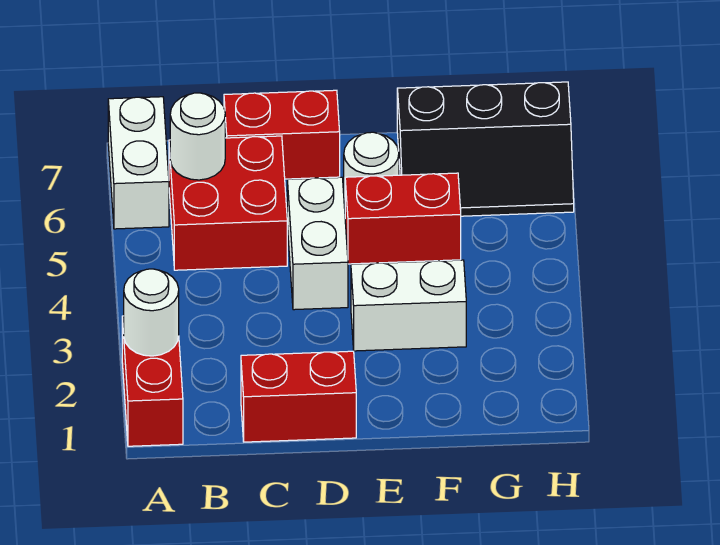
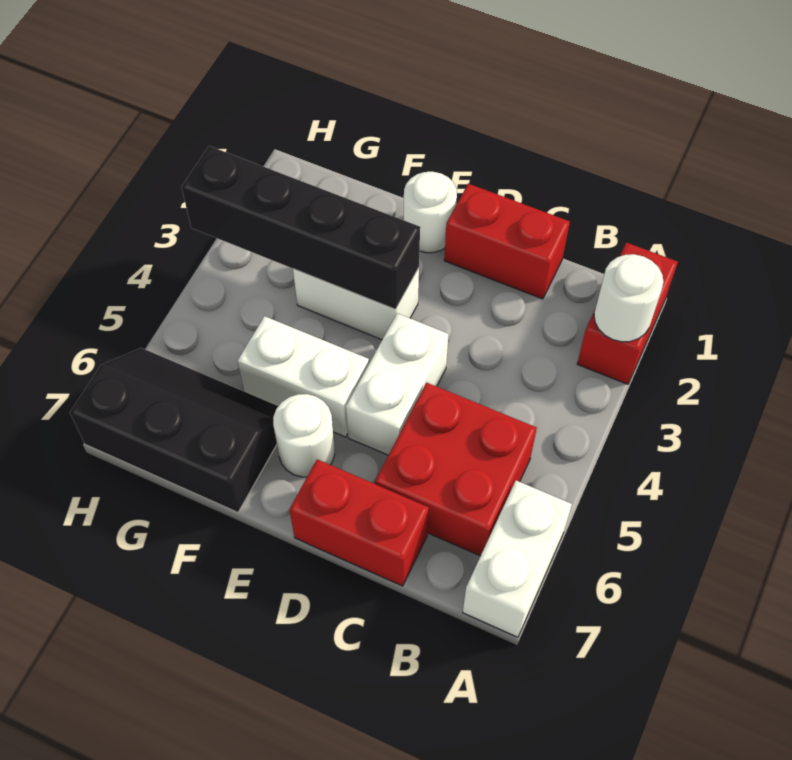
white 1x1 round brick [170,93,225,180] -> white 1x1 round brick moved to [404,172,457,253]
none -> black 1x4 brick [182,146,420,309]
red 1x2 brick [345,173,461,264] -> white 1x2 brick [238,316,369,437]

